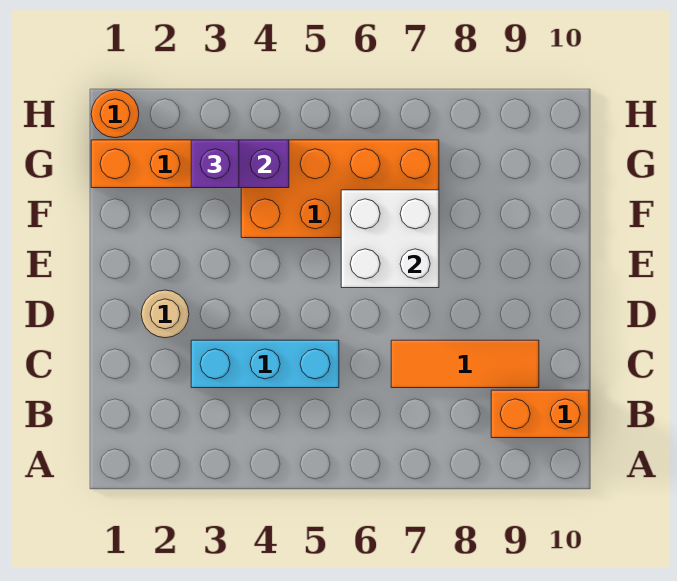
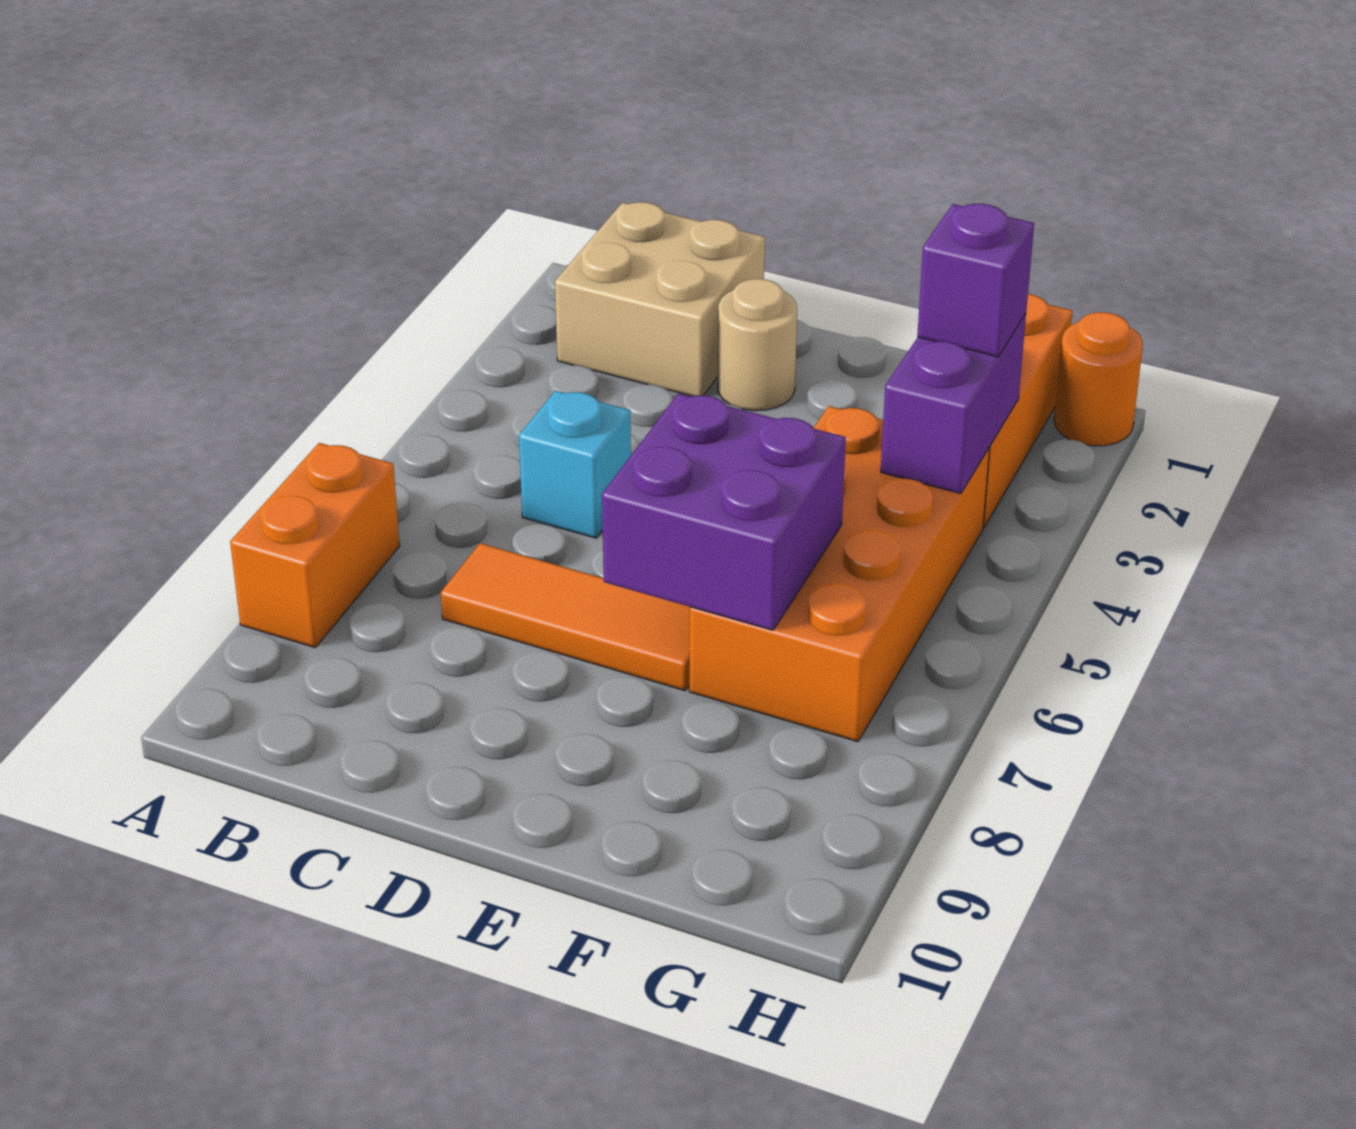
none -> tan 2x2 brick [555,202,765,396]
orange 1x2 brick [491,390,589,438] -> orange 1x2 brick moved to [230,443,400,647]
cyan 1x3 brick [191,340,339,388] -> cyan 1x1 brick [519,390,631,538]
orange 1x3 tile [391,340,539,388] -> orange 1x3 tile turned to [441,543,690,691]
white 2x2 brick [341,190,439,288] -> purple 2x2 brick [602,393,846,630]

